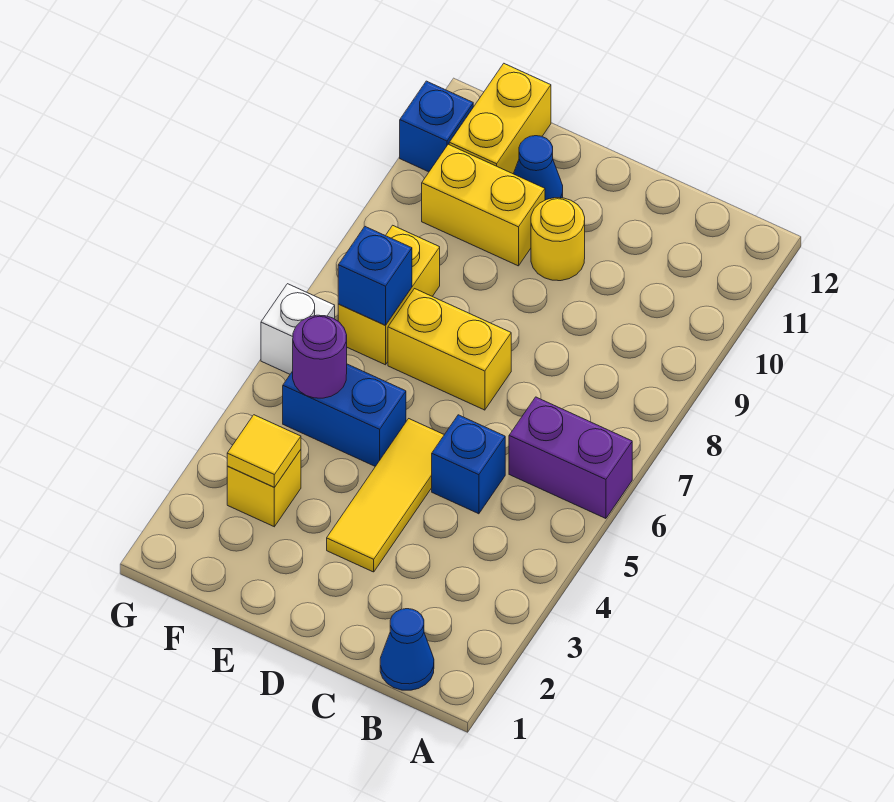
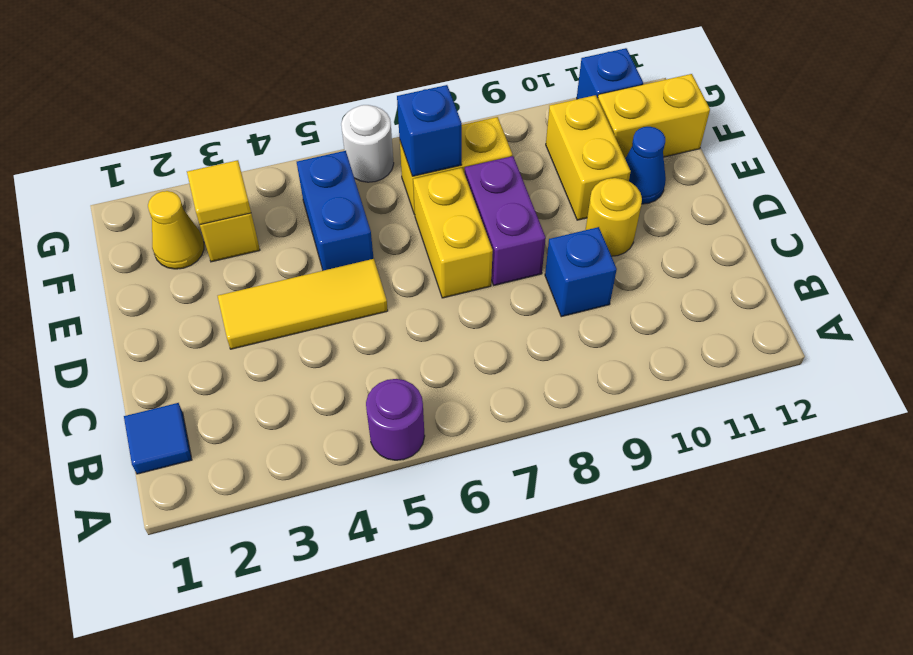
purple 1x2 brick [509,397,632,519] -> purple 1x2 brick moved to [465,156,546,285]
blue 1x1 cone [380,609,434,690] -> blue 1x1 tile [124,403,192,474]
blue 1x1 brick [432,415,505,514] -> blue 1x1 brick moved to [545,227,617,317]
none -> yellow 1x1 cone [148,191,204,269]
purple 1x1 round brick [293,315,347,398] -> purple 1x1 round brick moved to [366,379,425,460]
white 1x1 brick [261,284,335,374] -> white 1x1 round brick [341,105,394,182]

